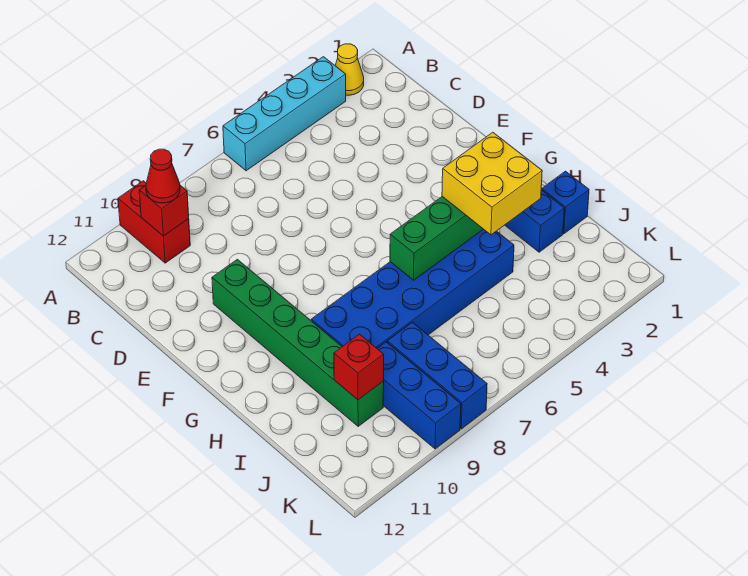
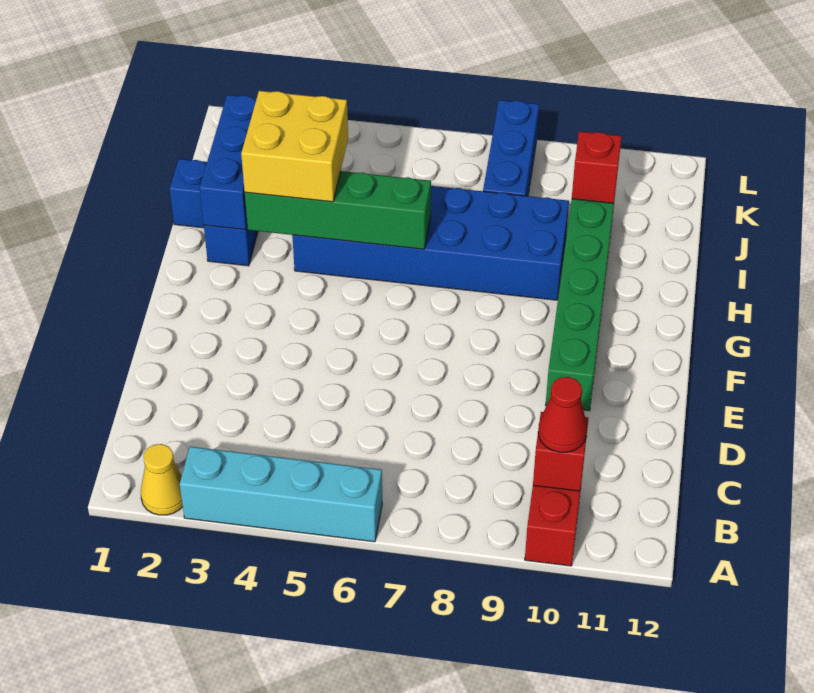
blue 1x3 brick [377,342,461,449] -> blue 1x3 brick moved to [200,95,257,230]

